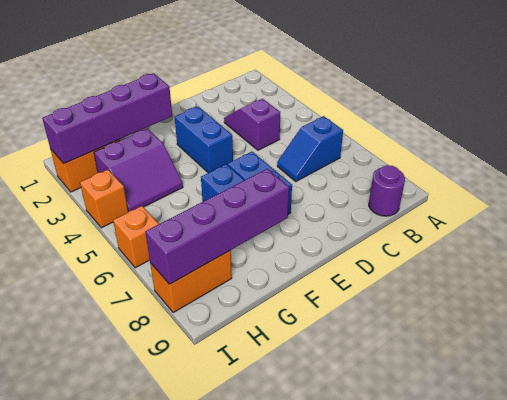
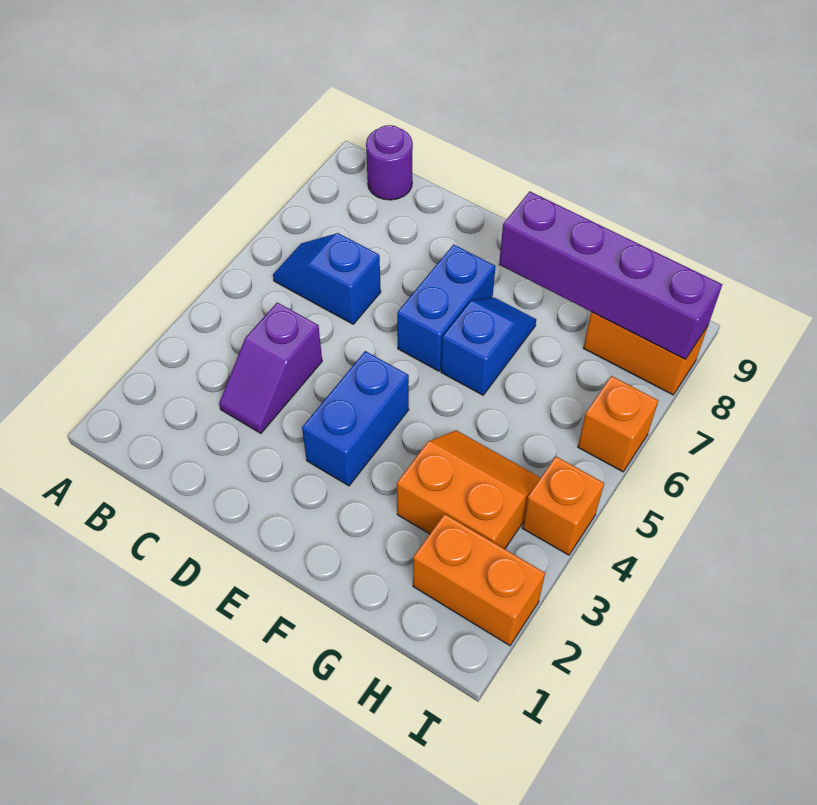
blue 1x2 slope [277,116,343,181] -> blue 1x2 slope turned to [273,233,381,324]
purple 1x4 brick [42,73,172,164] -> none
purple 2x2 slope [94,129,183,212] -> orange 2x2 slope [397,430,540,549]

